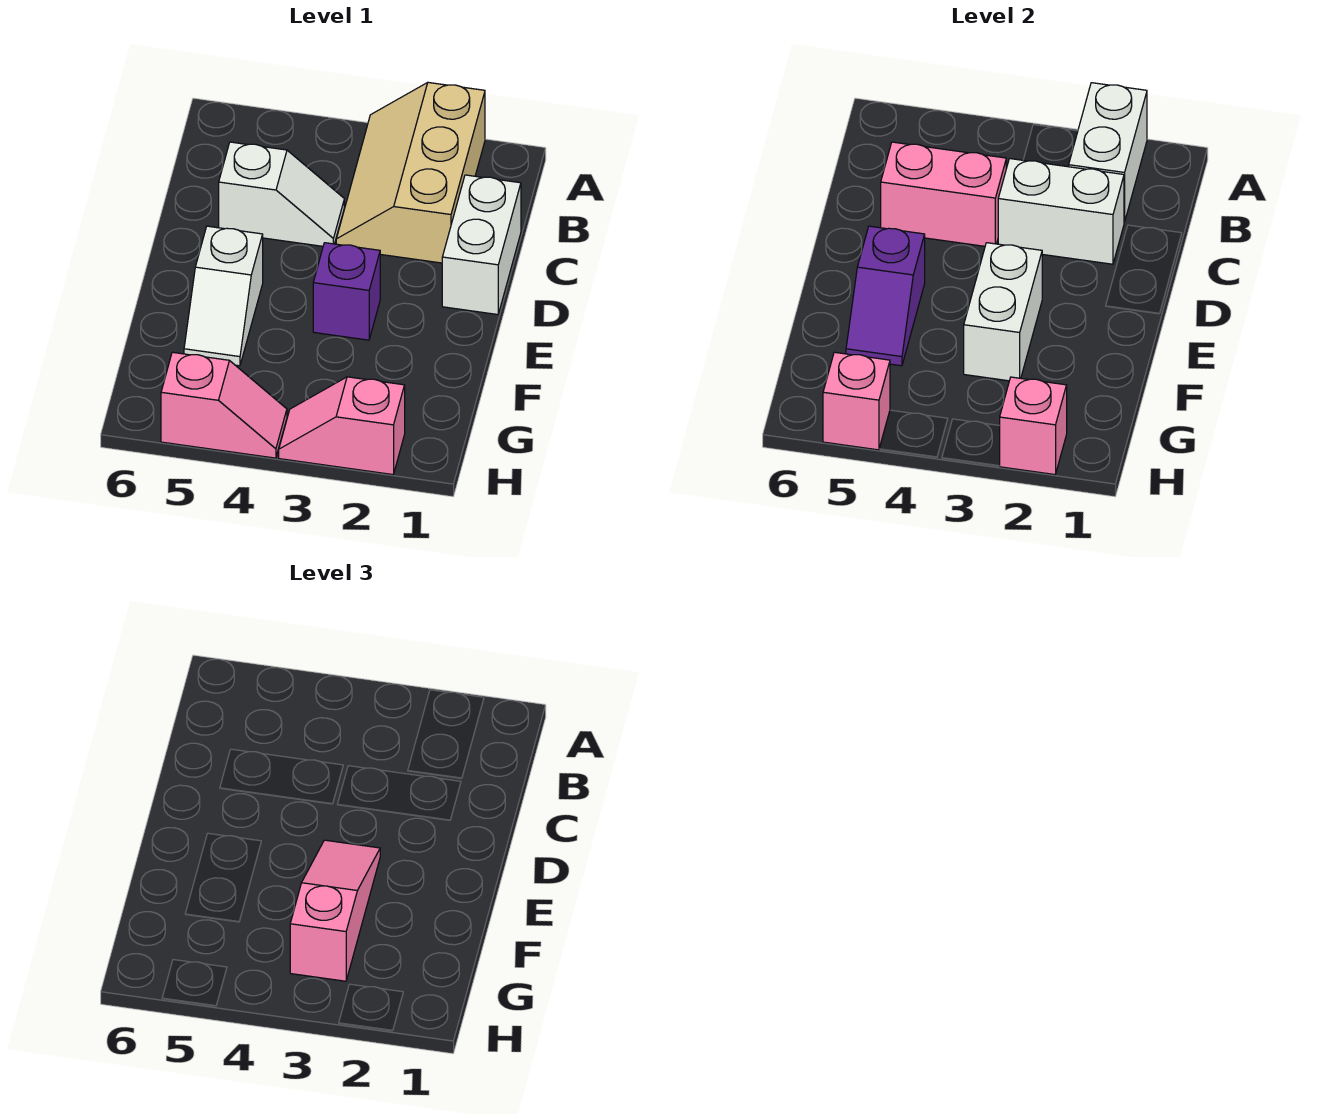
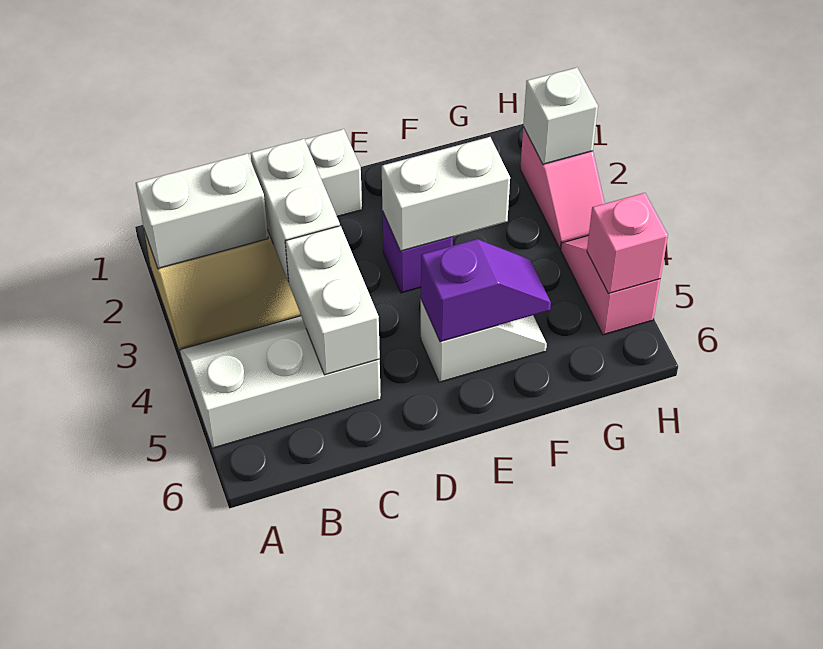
white 1x2 slope [219,142,344,246] -> white 2x3 slope [180,316,381,448]
pink 1x2 brick [881,142,1006,246] -> white 1x2 brick [285,226,380,375]
pink 1x3 slope [290,840,380,981] -> none
pink 1x1 brick [1000,377,1067,475] -> white 1x1 brick [523,68,598,164]

